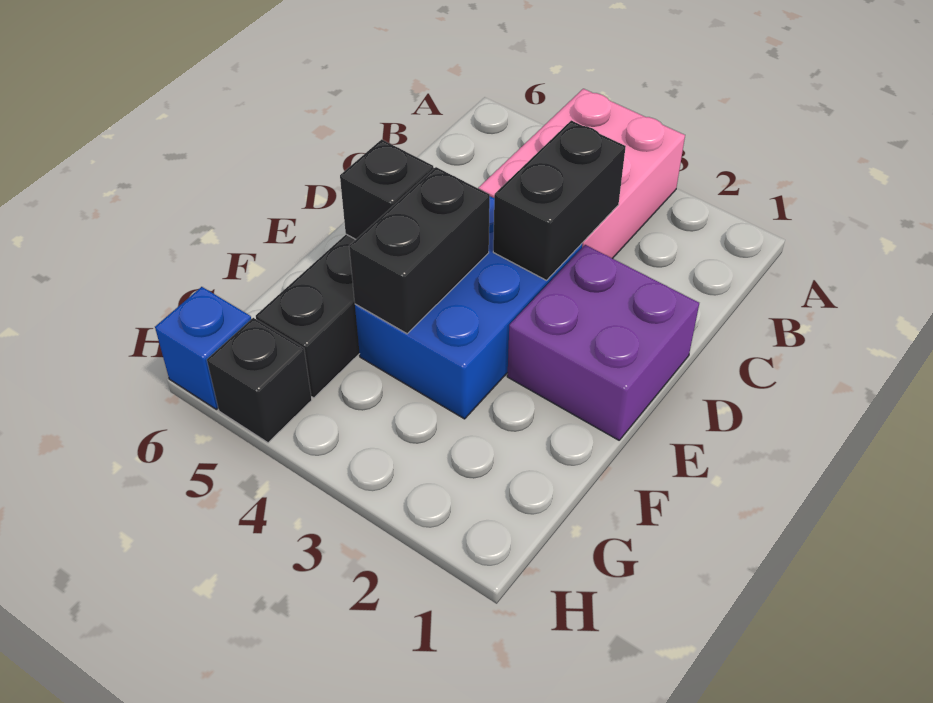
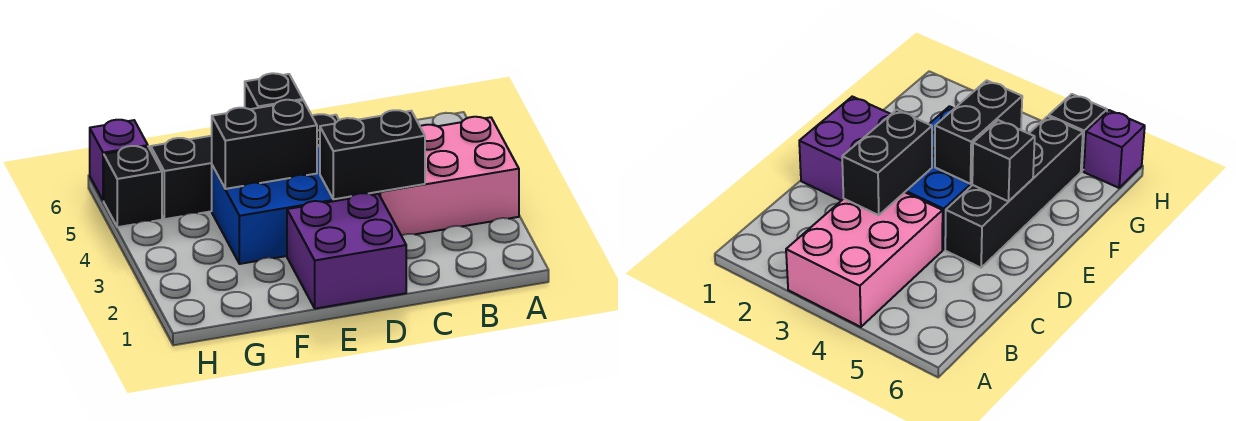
blue 1x1 brick [155,287,251,409] -> purple 1x1 brick [90,120,148,201]

